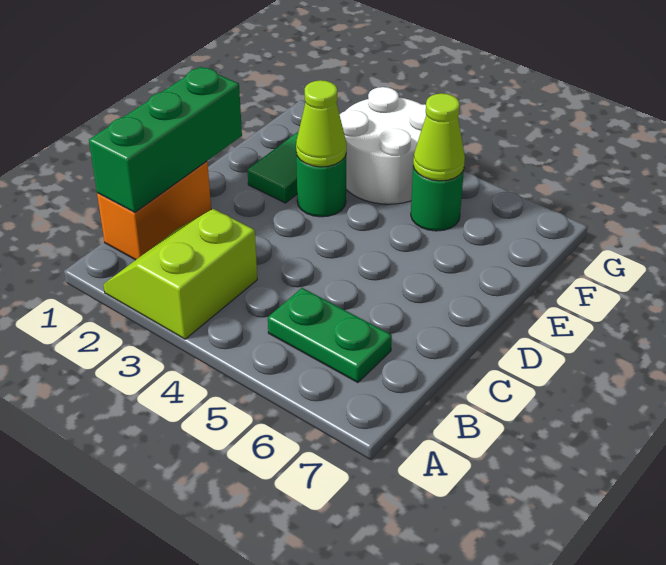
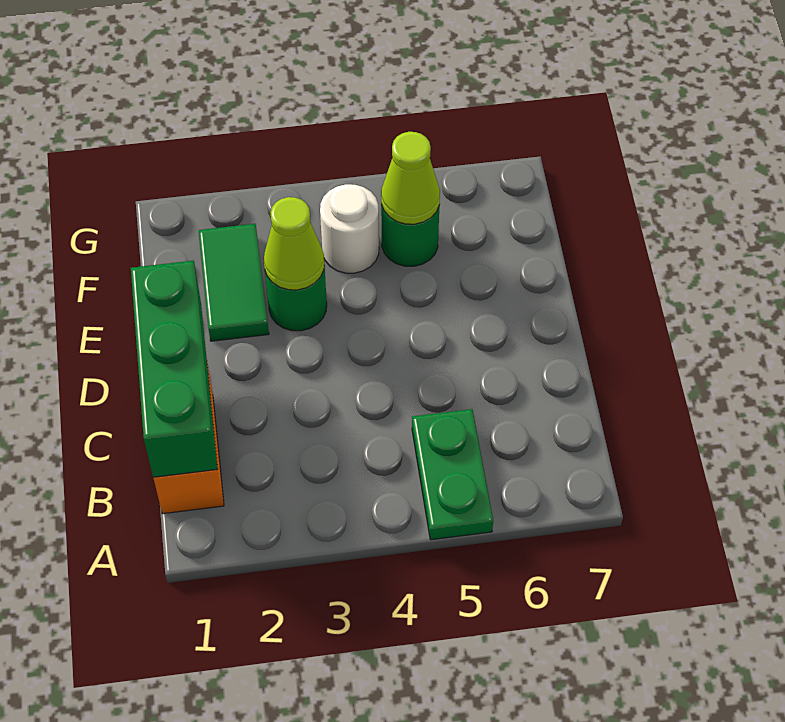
lime 2x2 slope [103,209,257,339] -> none
green 1x2 plate [268,288,392,383] -> green 1x2 plate turned to [412,409,493,540]
white 2x2 round brick [340,87,426,204] -> white 1x1 round brick [320,184,379,273]

